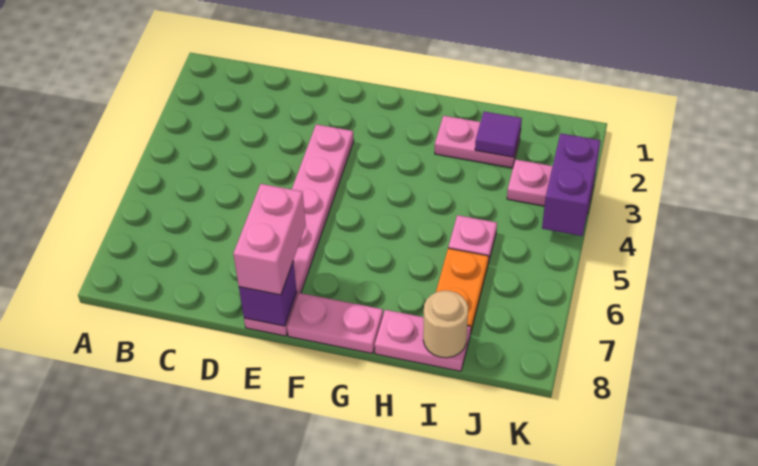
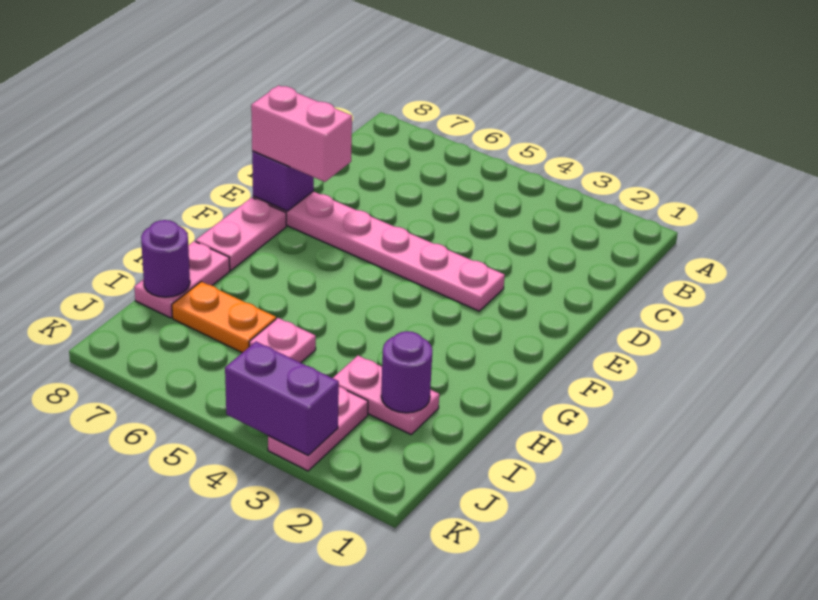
pink 1x2 plate [435,116,521,168] -> pink 1x2 plate turned to [333,356,439,434]
purple 1x1 tile [475,112,522,157] -> purple 1x1 round brick [381,331,432,413]
tan 1x1 round brick [423,291,468,358] -> purple 1x1 round brick [141,220,190,297]

